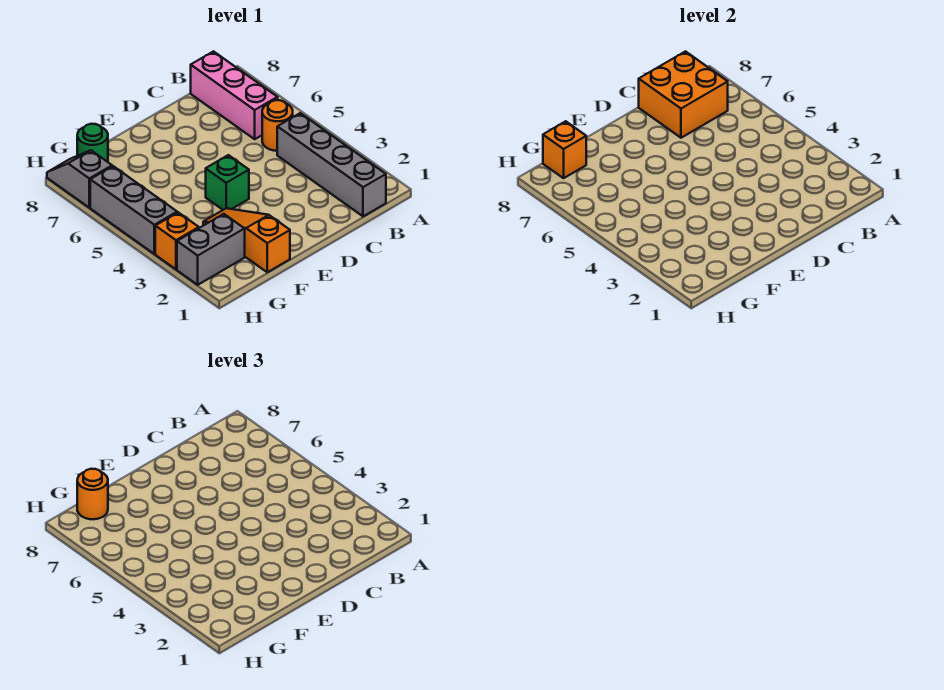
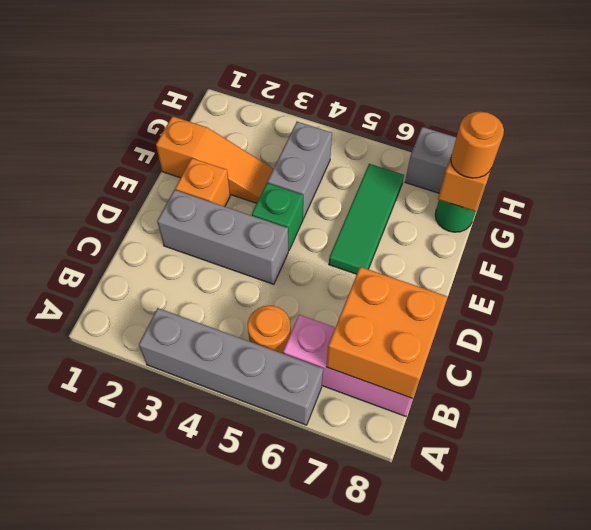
grey 1x4 brick [277,113,386,216] -> grey 1x4 brick moved to [139,308,323,425]
none -> green 1x3 tile [329,164,404,274]
grey 1x2 brick [177,214,245,285] -> grey 1x2 brick moved to [268,122,332,219]
orange 1x1 brick [155,212,199,269] -> orange 1x1 brick moved to [175,158,230,207]
grey 1x3 brick [90,166,177,254] -> grey 1x3 brick moved to [157,190,288,284]

